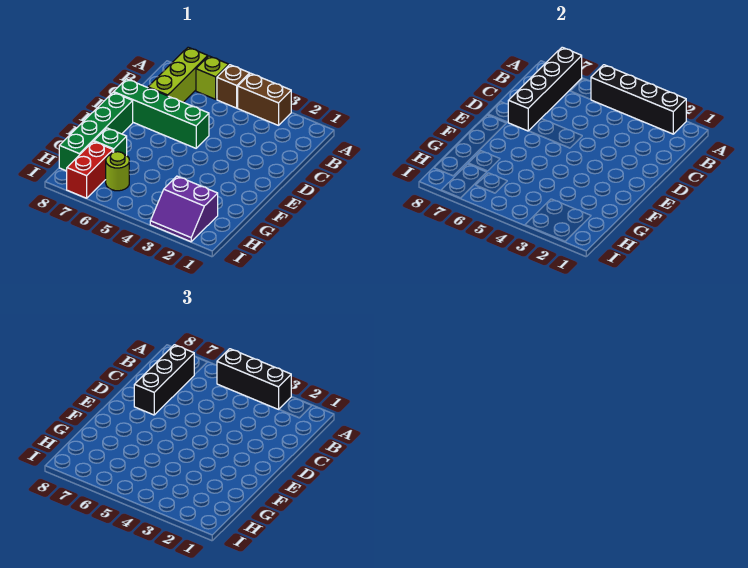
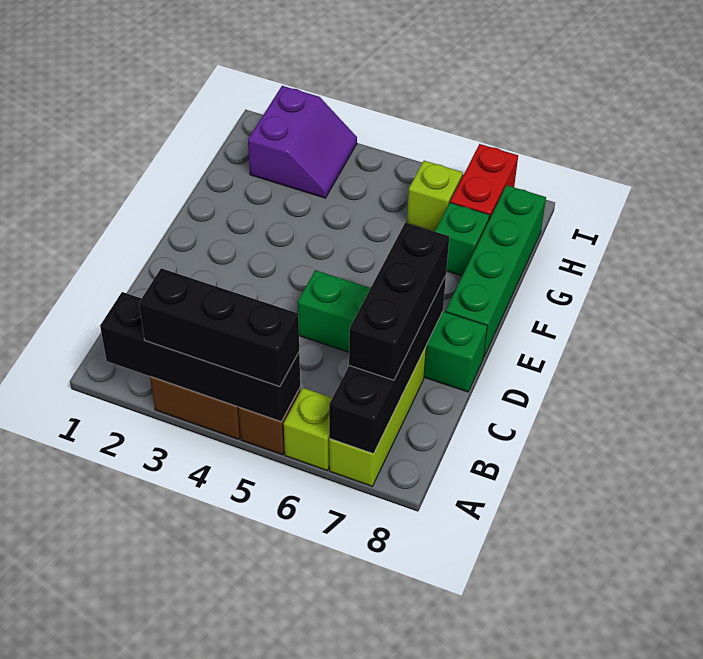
purple 2x2 slope [150,176,218,242] -> purple 2x2 slope turned to [248,86,357,198]
lime 1x1 round brick [106,152,129,191] -> lime 1x1 brick [407,161,463,231]

